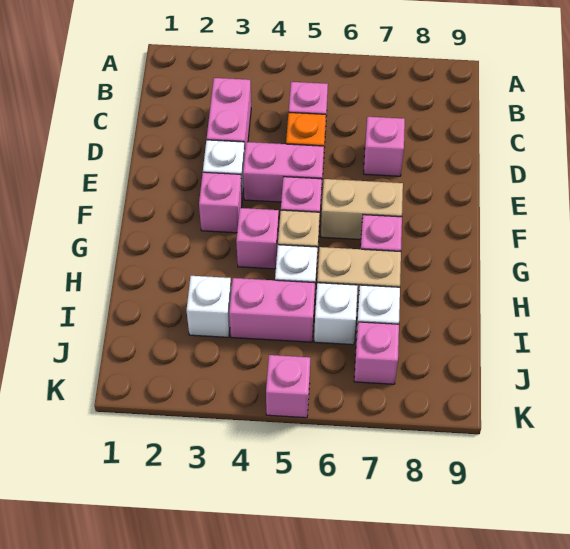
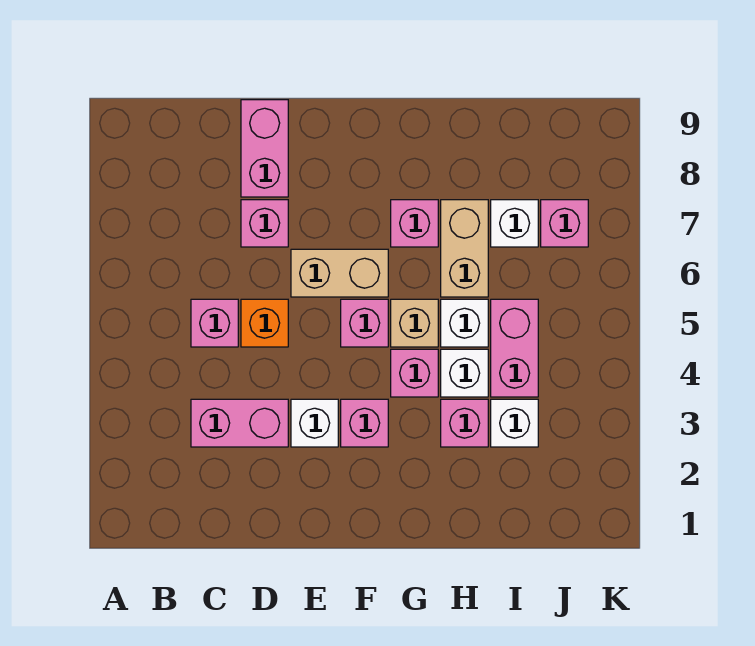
pink 1x2 brick [243,142,324,202] -> pink 1x2 brick moved to [241,100,288,197]
tan 1x2 brick [321,179,403,240] -> tan 1x2 brick turned to [291,249,388,297]
white 1x1 brick [314,283,358,345] -> white 1x1 brick moved to [441,349,488,397]
pink 1x1 brick [266,355,310,418] -> pink 1x1 brick moved to [441,399,488,447]

